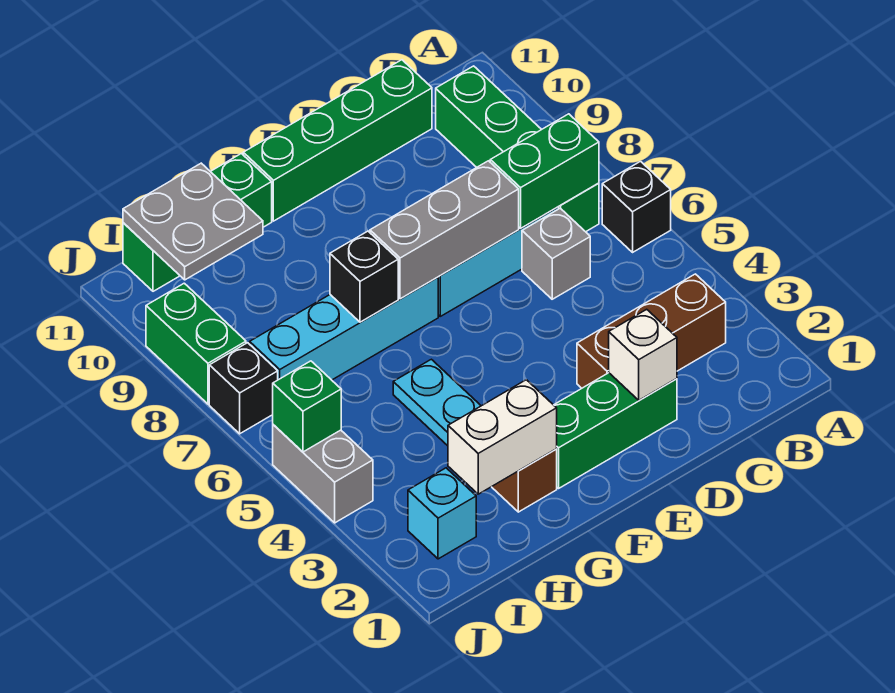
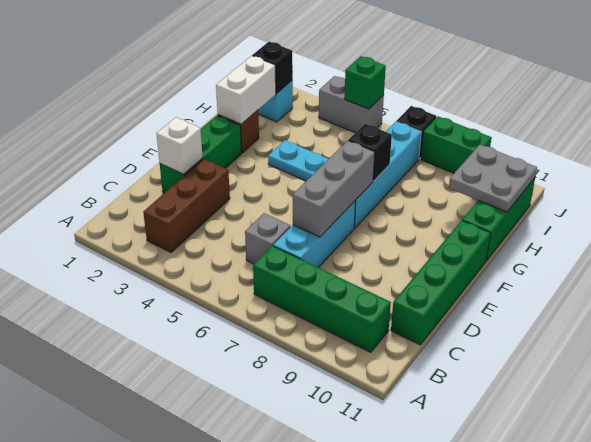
black 1x1 brick [602,162,671,252] -> black 1x1 brick moved to [252,42,293,94]
green 1x2 brick [490,114,599,228] -> none

